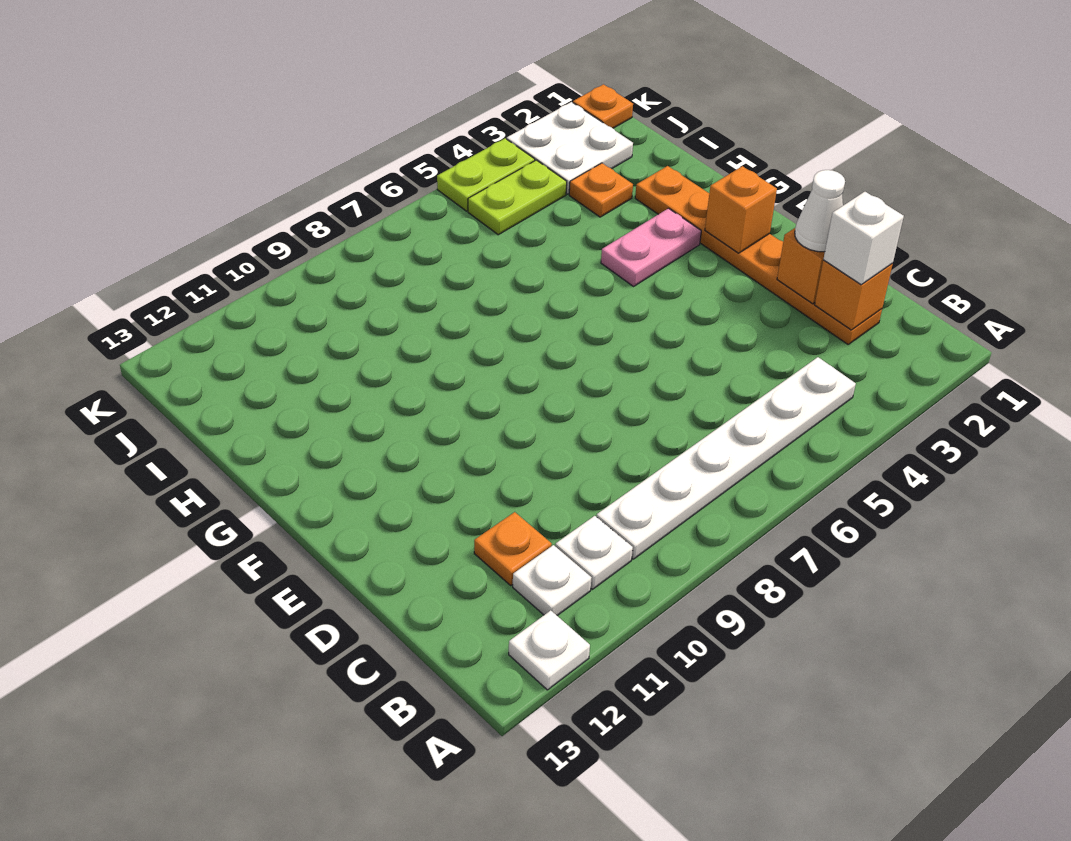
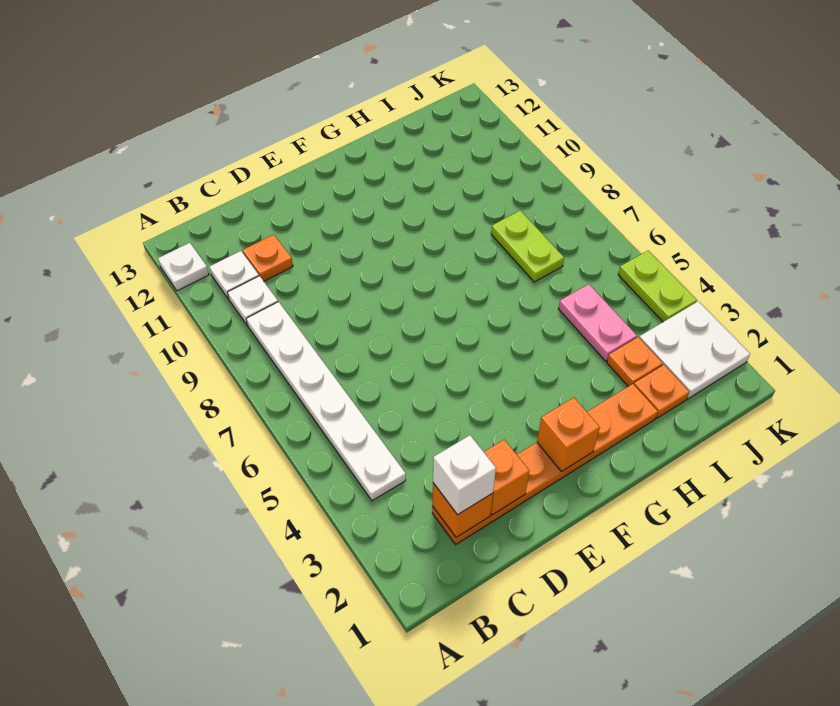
white 1x1 cone [795,170,845,252] -> none
pink 1x2 plate [601,208,701,286] -> pink 1x2 plate moved to [559,284,637,361]
lime 1x2 plate [468,160,567,235] -> lime 1x2 plate moved to [491,210,564,282]
orange 1x1 plate [573,84,633,128] -> orange 1x1 plate moved to [634,365,689,418]

